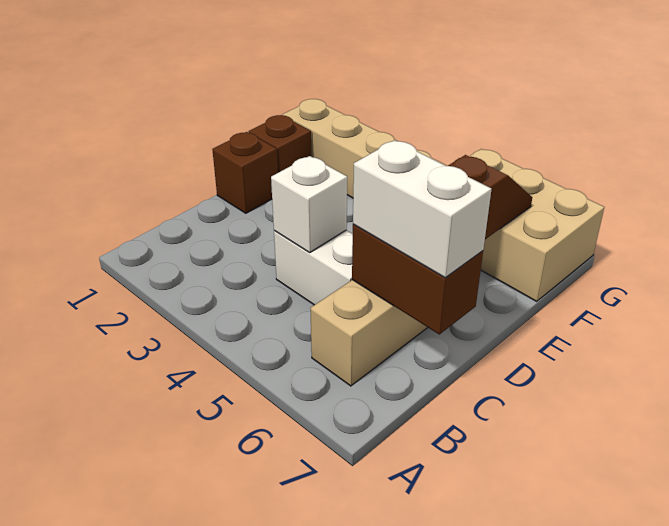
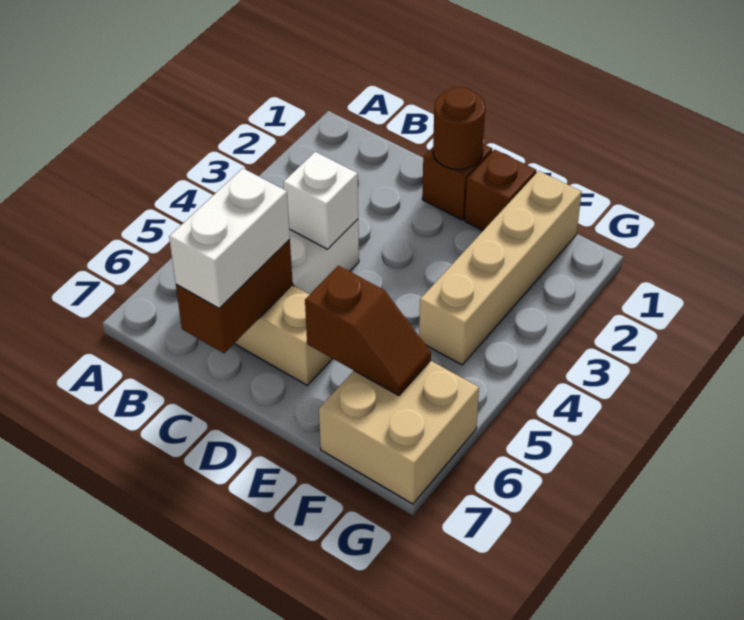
none -> brown 1x1 round brick [433,87,485,170]
tan 2x3 brick [469,149,604,301] -> tan 2x2 brick [319,361,479,504]

